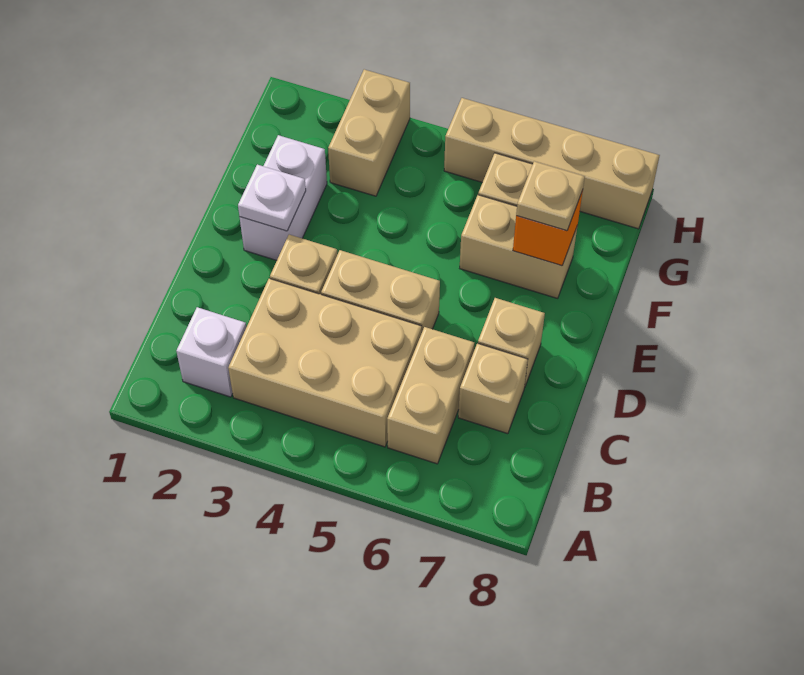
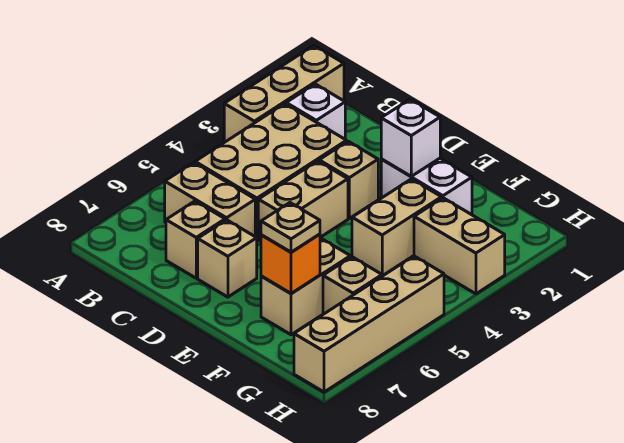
none -> tan 1x3 brick [224,46,344,142]
white 1x1 plate [238,165,306,231] -> white 1x1 brick [381,99,440,176]
none -> tan 1x2 brick [352,179,442,276]

